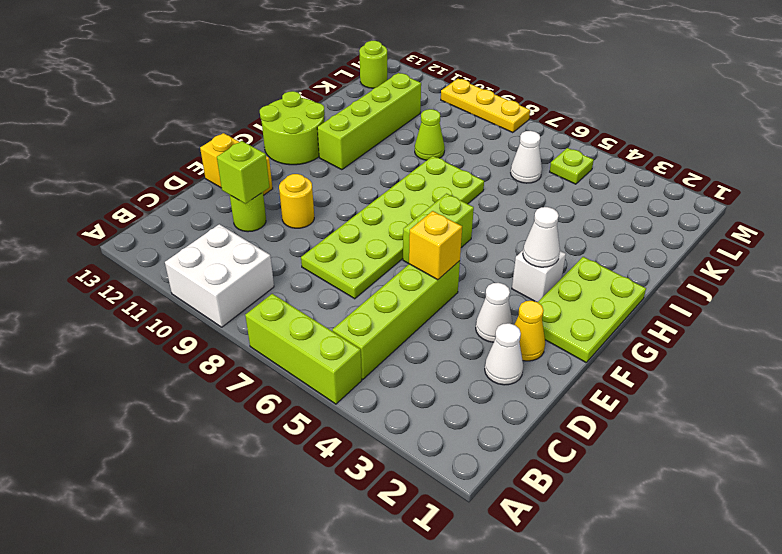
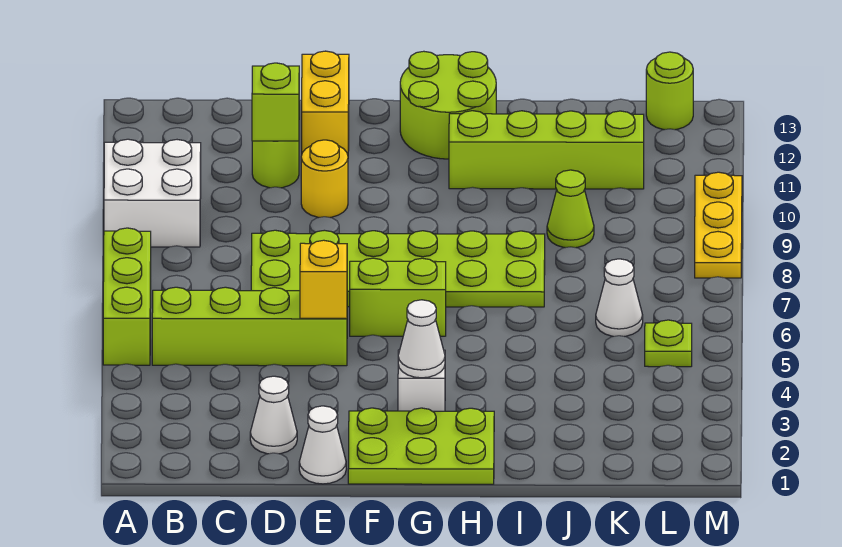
yellow 1x1 cone [514,301,545,361] -> none
white 1x1 cone [476,283,513,342] -> white 1x1 cone moved to [299,406,346,484]

